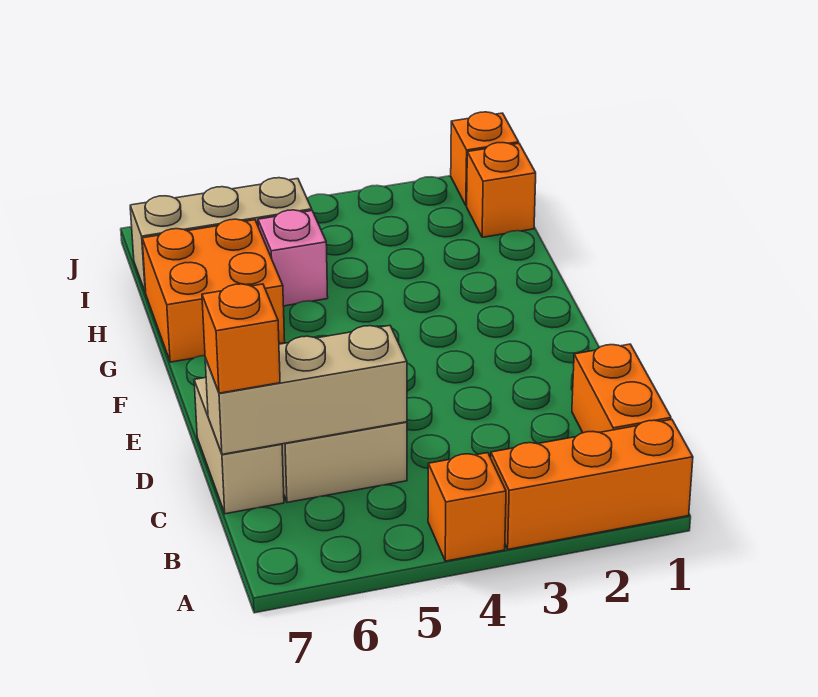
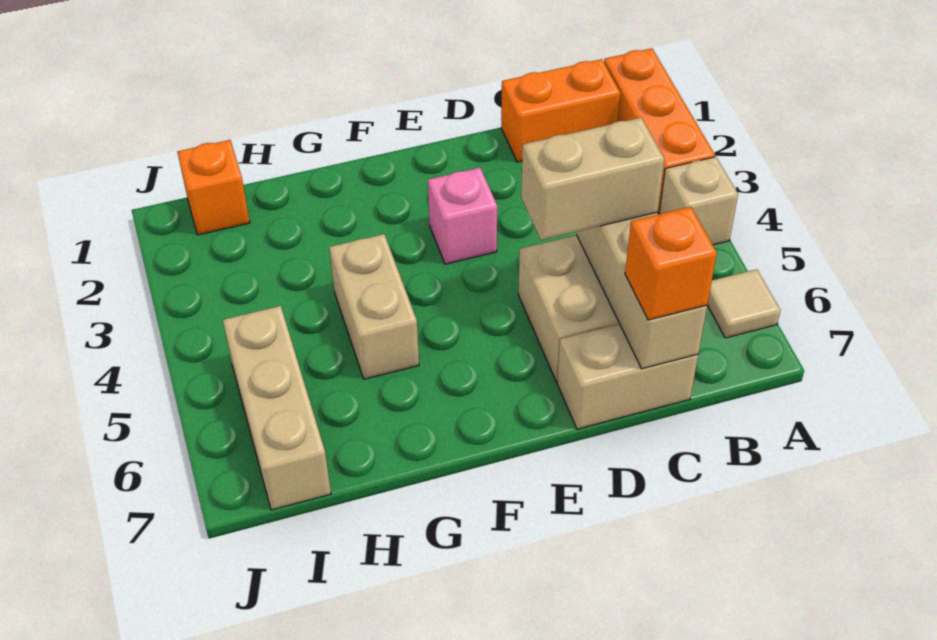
orange 1x1 brick [428,453,506,561] -> tan 1x1 brick [659,157,738,245]
none -> tan 1x1 tile [707,269,780,338]
none -> tan 1x2 brick [521,118,664,240]
none -> tan 1x2 brick [329,234,419,379]
orange 2x2 brick [142,219,285,362] -> none
pink 1x1 brick [258,210,328,306] -> pink 1x1 brick moved to [428,168,497,264]
orange 1x1 brick [451,112,519,206] -> none

